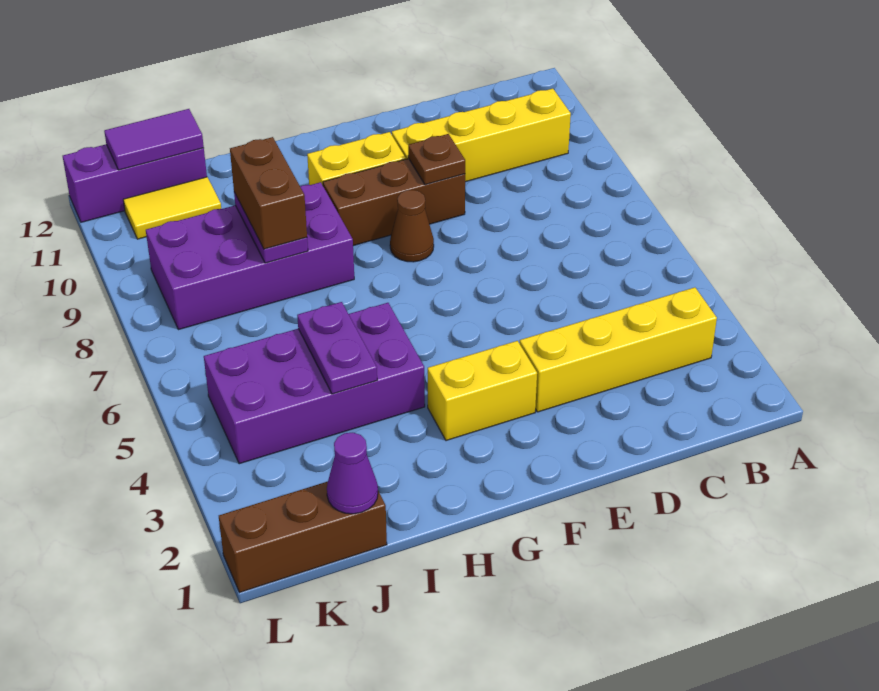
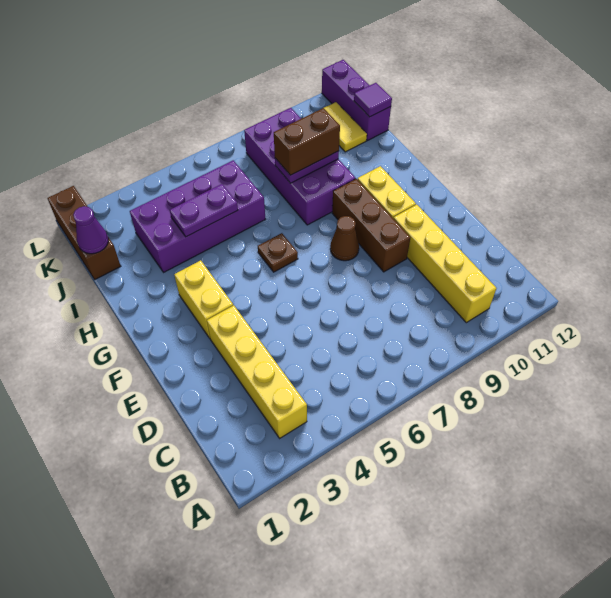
brown 1x1 plate [408,134,465,185] -> brown 1x1 plate moved to [258,233,298,272]
purple 2x4 brick [204,303,425,464] -> purple 2x4 brick turned to [130,160,265,272]
purple 1x2 tile [104,109,204,170] -> purple 1x1 tile [354,83,392,117]

